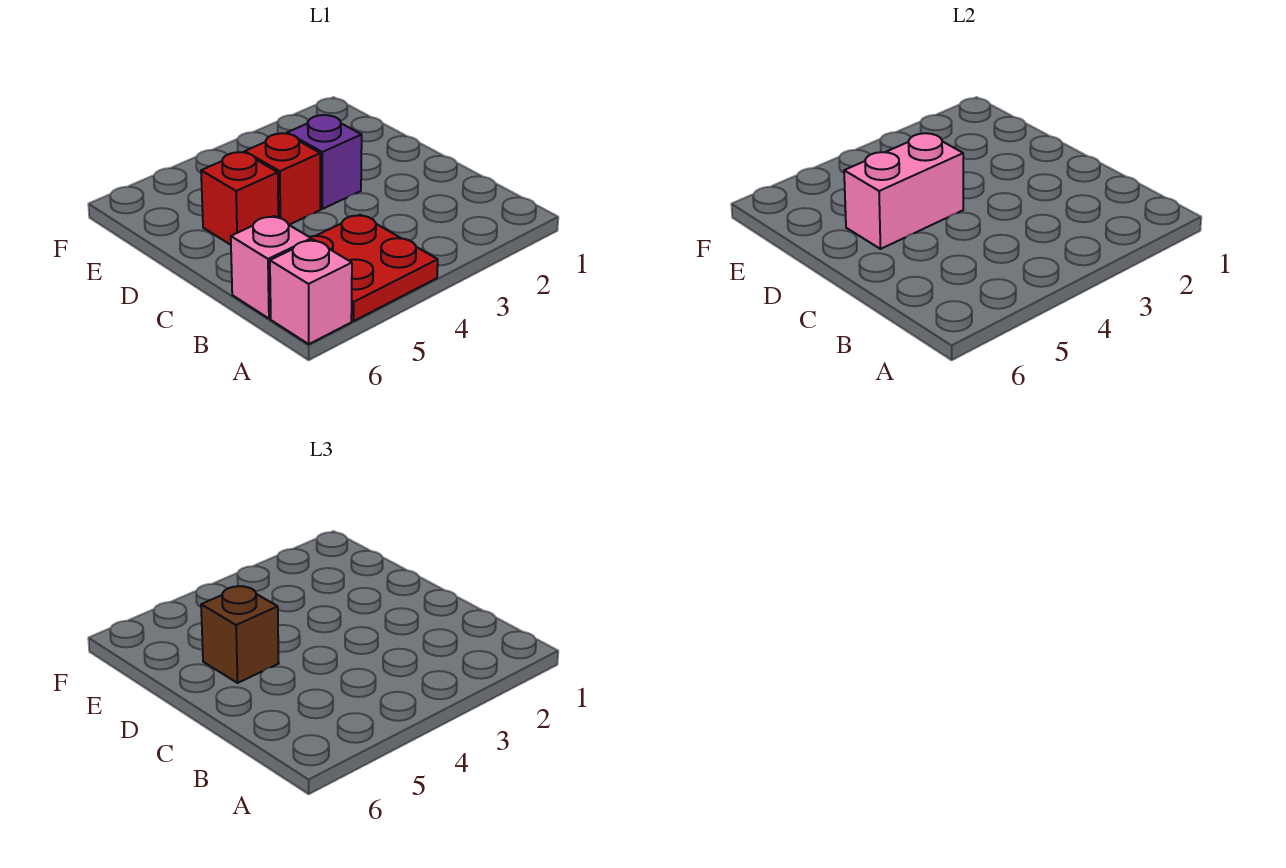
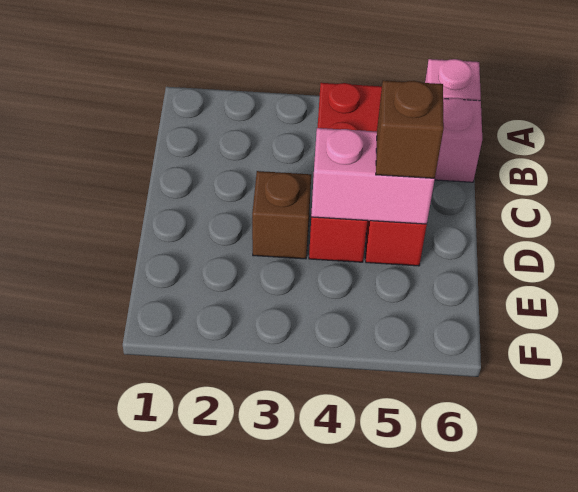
purple 1x1 brick [287,115,362,209] -> brown 1x1 brick [252,171,311,259]

